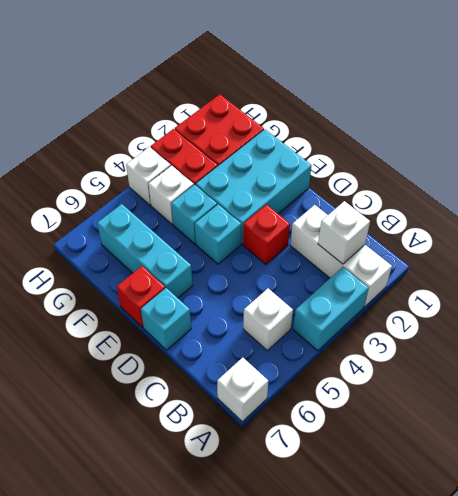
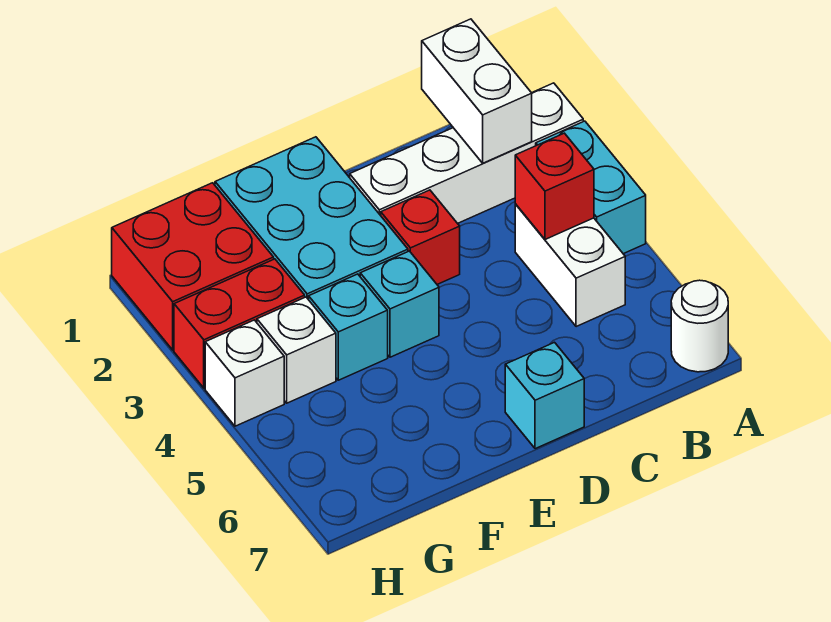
white 1x3 brick [290,205,392,307] -> white 1x4 brick [350,83,583,223]
white 1x1 brick [217,357,268,421] -> white 1x1 round brick [671,280,728,372]
white 1x1 brick [318,201,370,264] -> white 1x2 brick [422,19,532,163]
white 1x1 brick [243,288,293,350] -> white 1x2 brick [515,204,625,327]
cyan 1x3 brick [97,204,192,298] -> none
red 1x1 brick [117,266,165,327] -> red 1x1 brick moved to [515,133,594,239]

